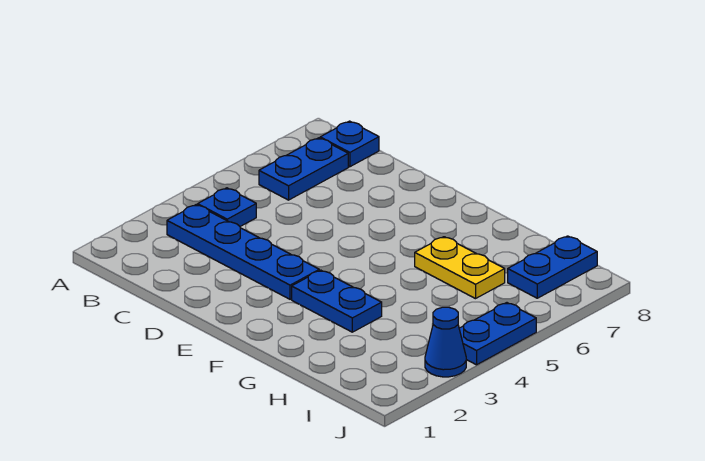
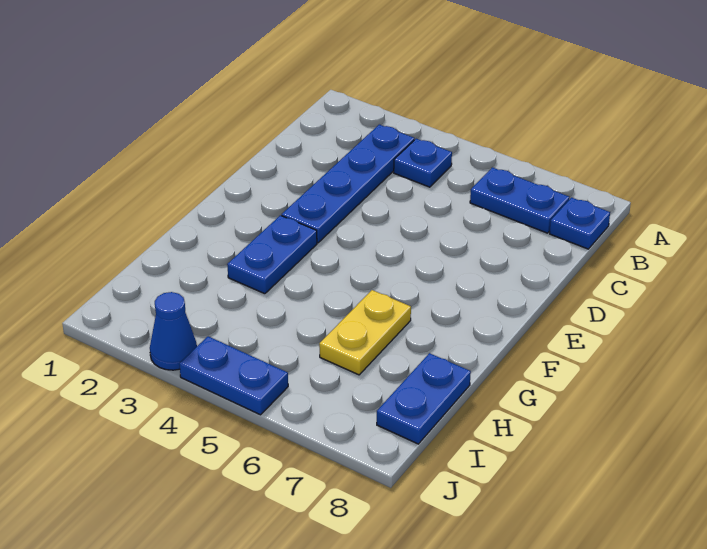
blue 1x2 plate [508,236,597,298] -> blue 1x2 plate turned to [377,353,471,444]

